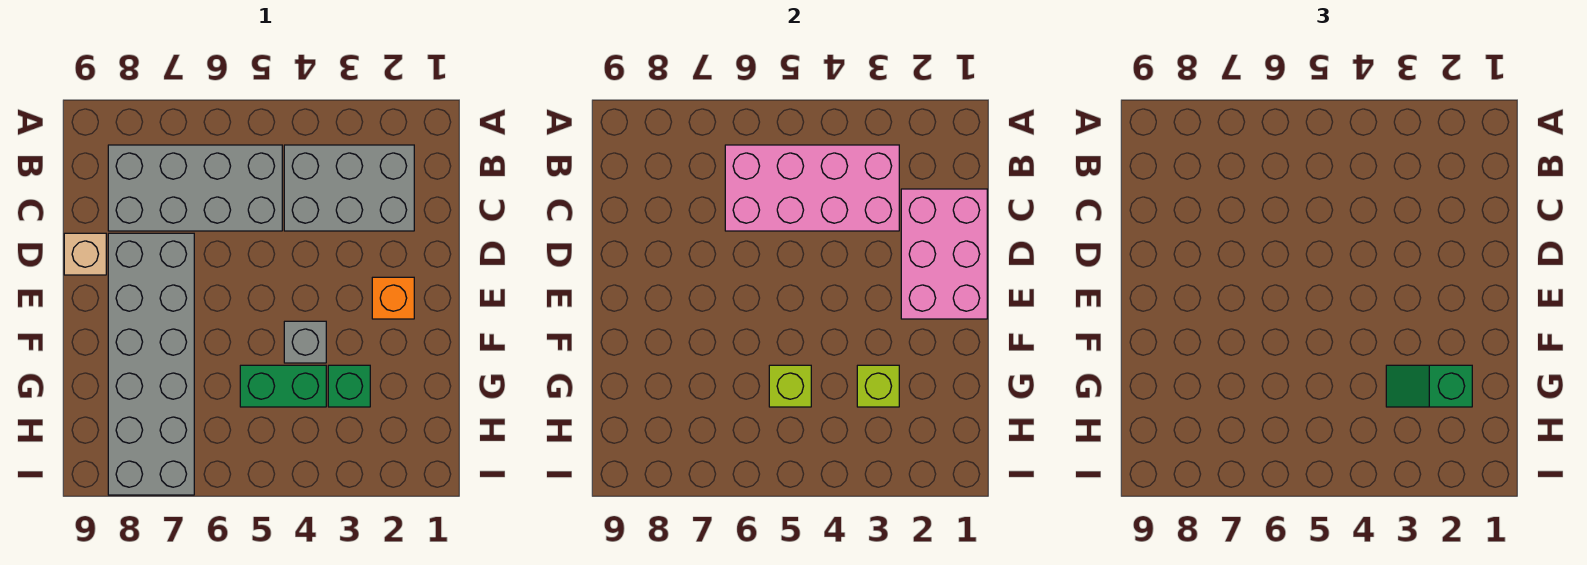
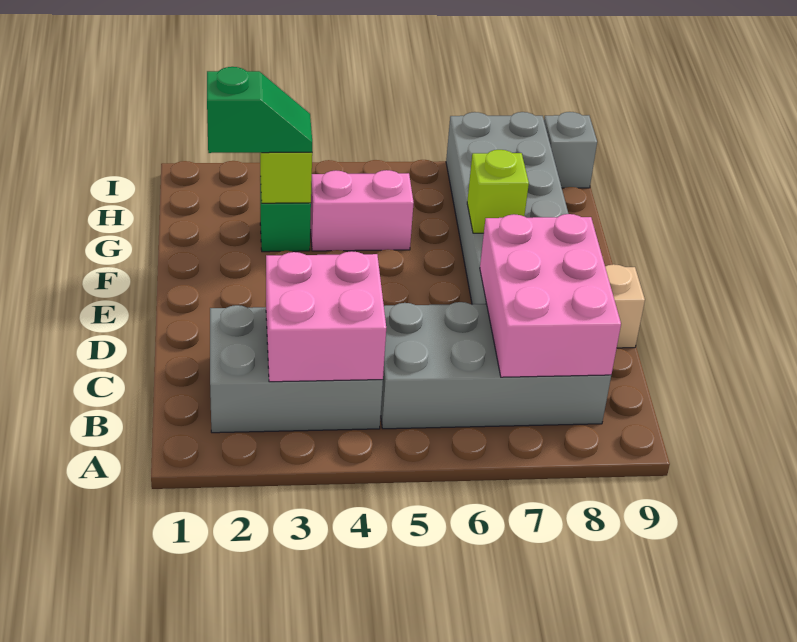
pink 2x4 brick [725,145,899,231] -> pink 2x2 brick [266,251,386,382]
pink 2x3 brick [901,189,987,319] -> pink 2x3 brick moved to [480,214,621,377]
orange 1x1 brick [372,277,414,319] -> none
grey 1x1 brick [284,321,326,363] -> grey 1x1 brick moved to [544,112,597,188]
green 1x2 brick [240,365,326,407] -> pink 1x2 brick [310,170,414,251]
lime 1x1 brick [769,365,811,407] -> lime 1x1 brick moved to [467,150,529,233]

